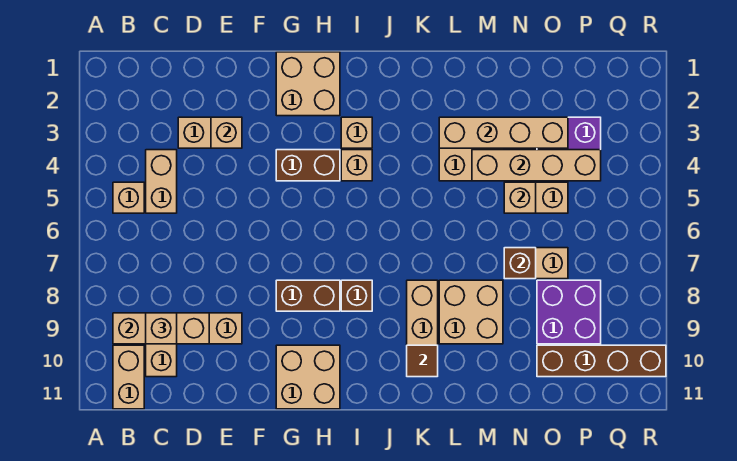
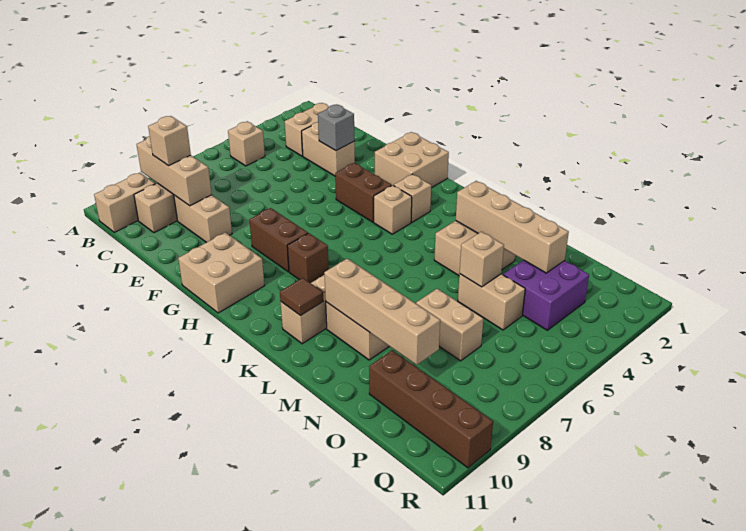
tan 1x2 brick [146,150,177,213] -> tan 1x2 brick moved to [285,103,329,156]
tan 1x1 brick [211,117,242,148] -> grey 1x1 brick [318,105,354,151]
tan 1x4 brick [472,150,601,181] -> tan 1x4 brick moved to [324,259,440,365]
brown 1x1 brick [504,248,536,279] -> none
purple 2x2 brick [537,280,601,344] -> none

